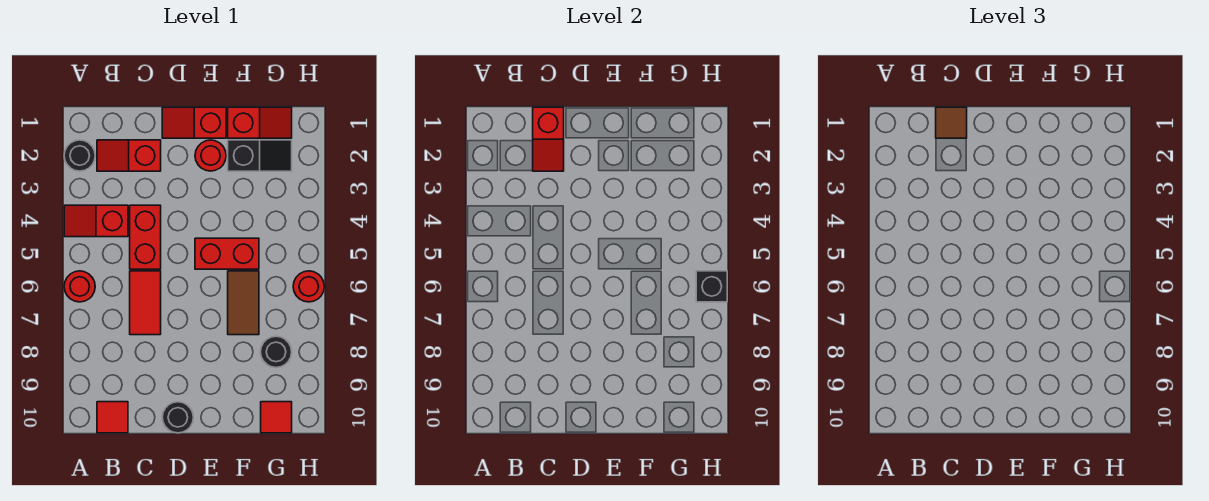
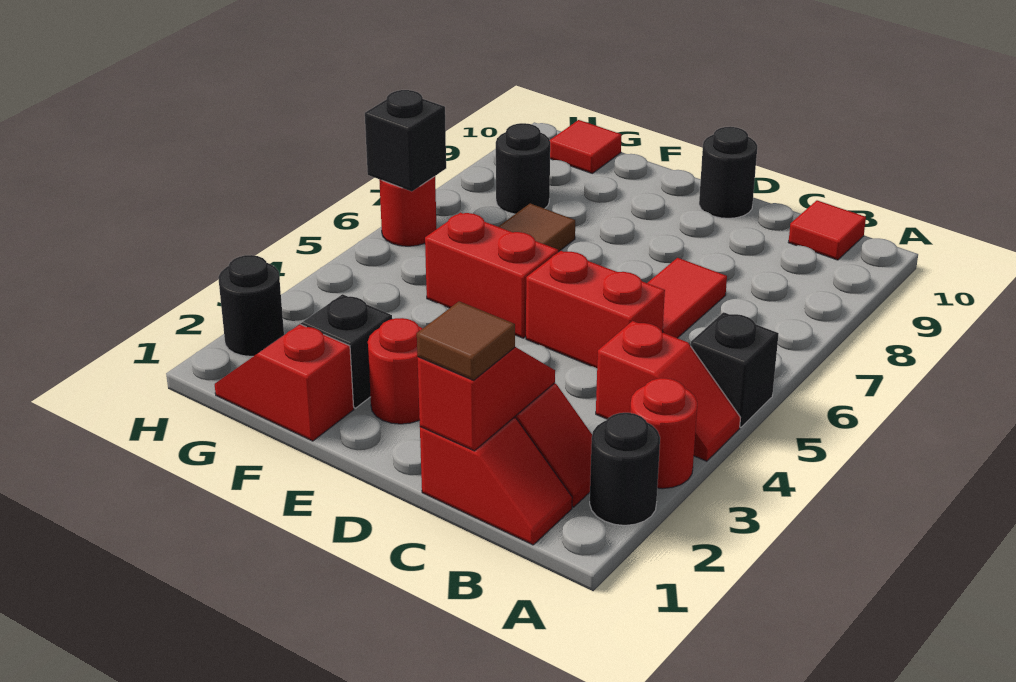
none -> black 1x1 brick [691,312,779,427]
red 1x1 round brick [64,271,95,302] -> red 1x1 round brick moved to [630,378,697,489]
red 1x2 brick [130,205,161,269] -> red 1x2 brick turned to [526,251,665,368]
red 1x2 slope [162,107,226,138] -> red 1x2 slope moved to [420,417,572,545]
none -> black 1x1 round brick [218,255,284,356]

